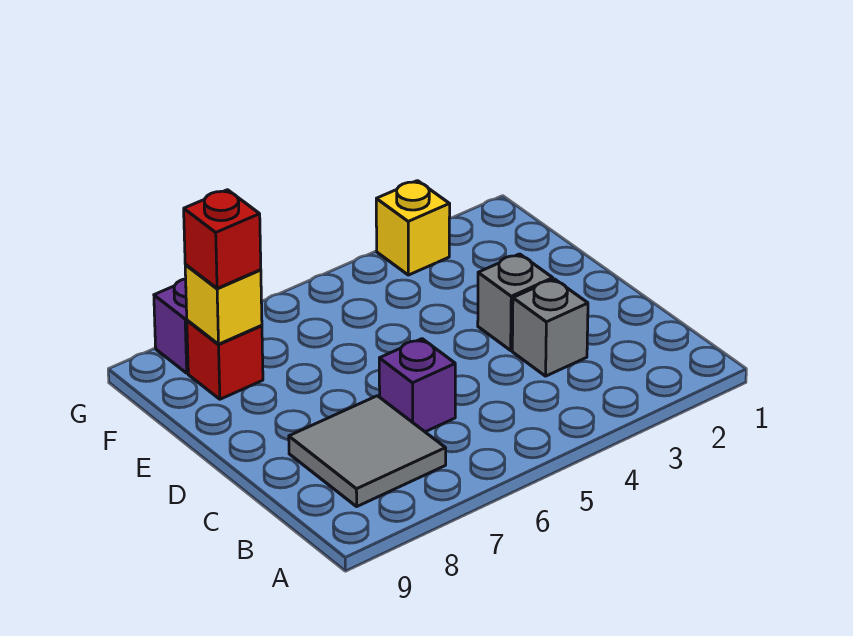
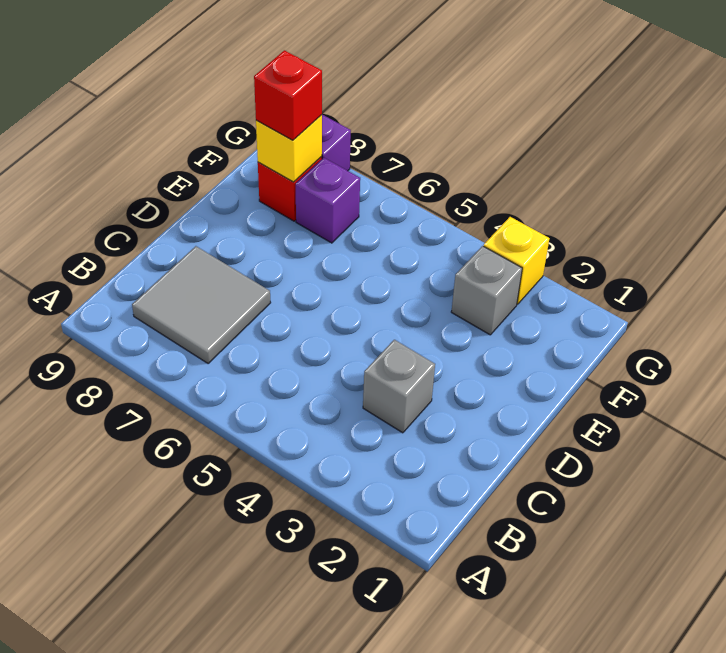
purple 1x1 brick [379,339,455,432] -> purple 1x1 brick moved to [296,158,360,243]
grey 1x1 brick [478,254,553,350] -> grey 1x1 brick moved to [451,246,522,335]

